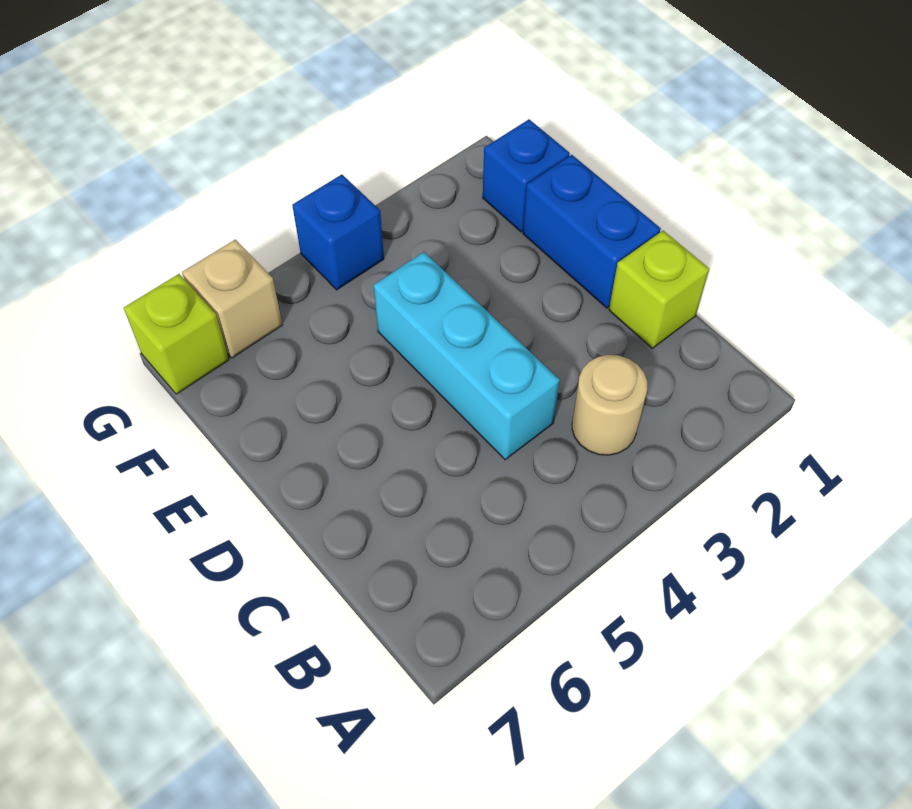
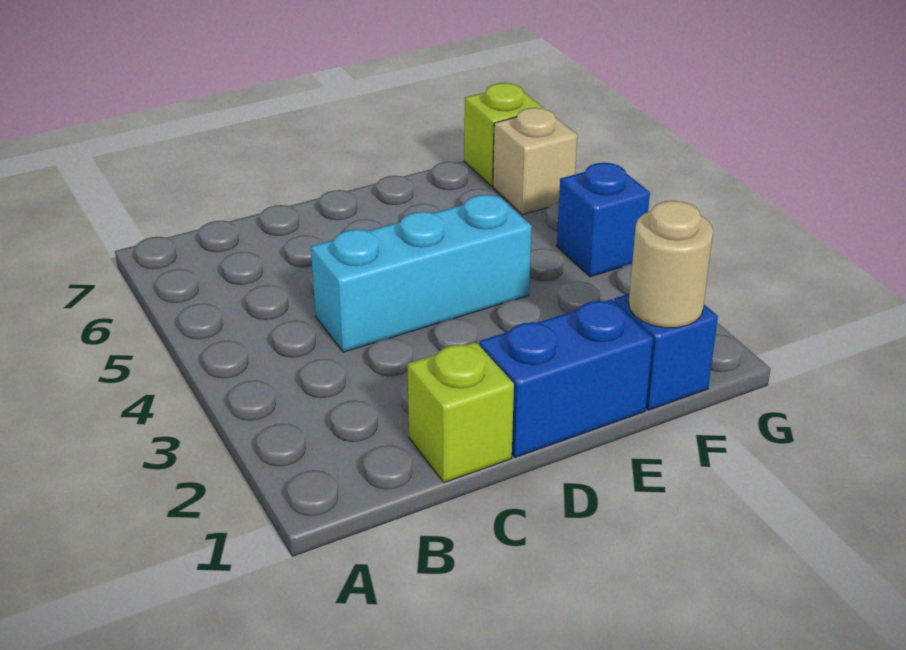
tan 1x1 round brick [572,355,647,455] -> tan 1x1 round brick moved to [629,201,713,328]

